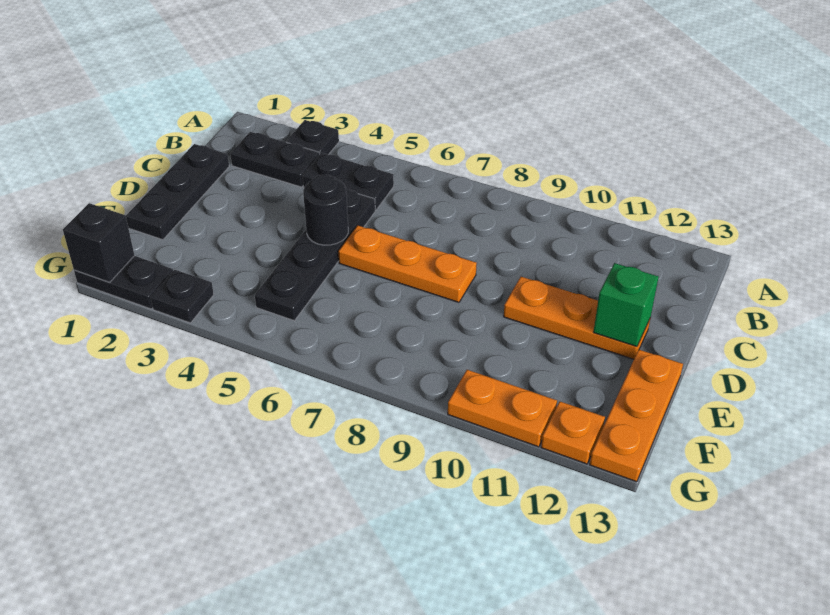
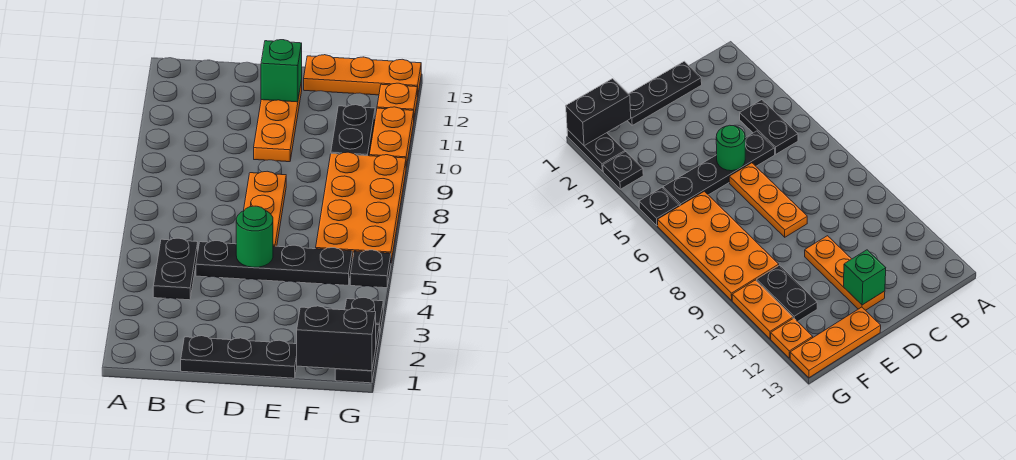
black 1x1 plate [286,120,339,155] -> black 1x1 plate moved to [350,250,391,288]
black 1x2 plate [230,132,320,187] -> black 1x2 plate moved to [331,105,375,156]
black 1x1 round brick [303,175,348,245] -> green 1x1 round brick [236,206,273,267]
none -> orange 2x4 plate [316,152,406,261]
black 1x1 brick [63,203,135,282] -> black 1x2 brick [297,306,376,371]

